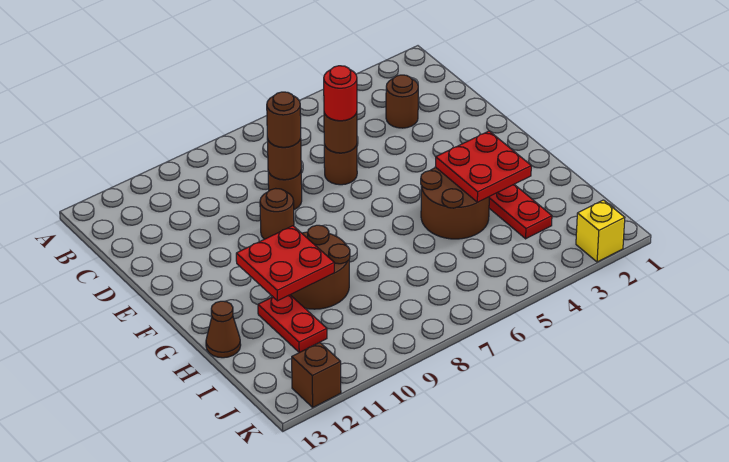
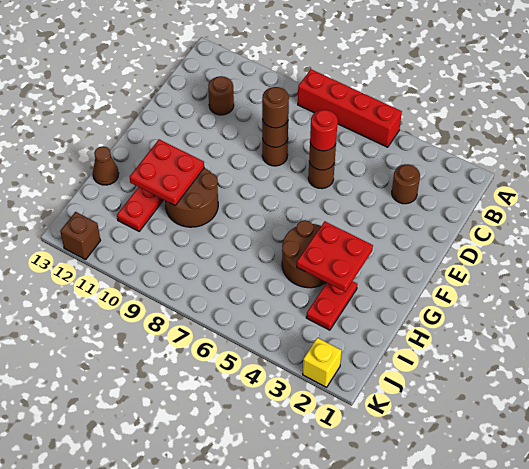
none -> red 1x4 brick [298,69,402,147]
brown 1x1 round brick [260,188,294,239] -> brown 1x1 round brick moved to [208,76,234,115]

